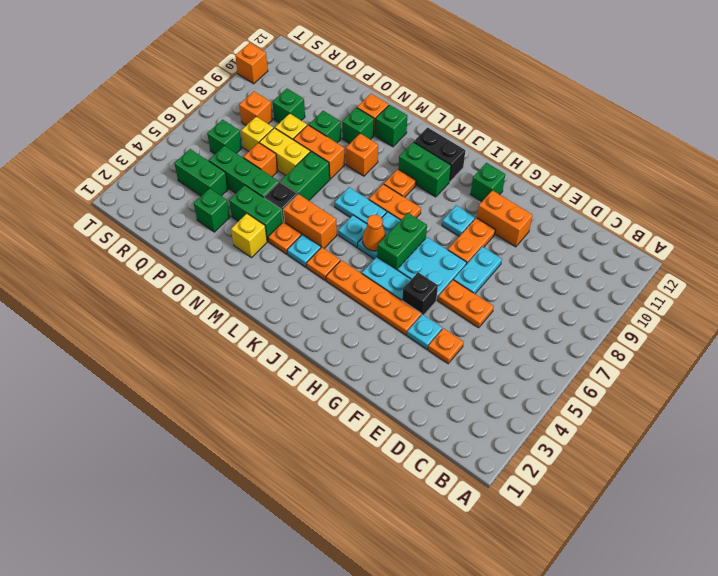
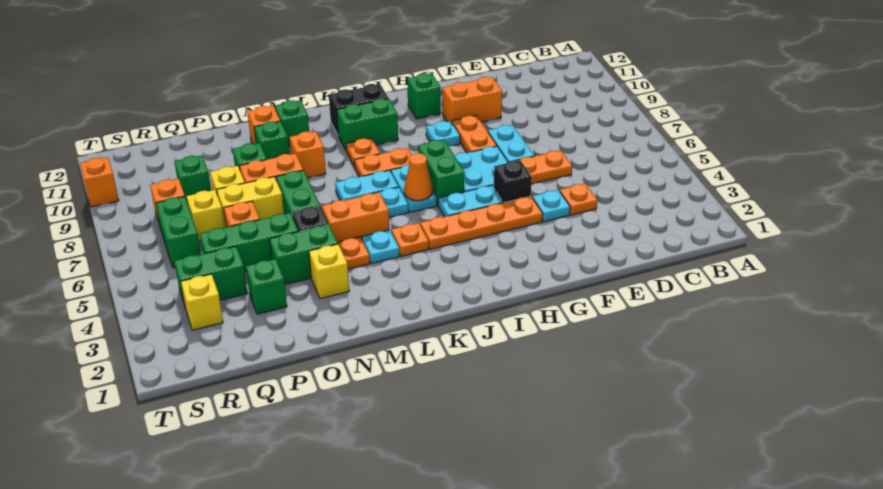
none -> yellow 1x1 brick [181,274,223,330]
green 1x1 brick [207,120,242,154] -> green 1x2 brick [156,196,201,268]

